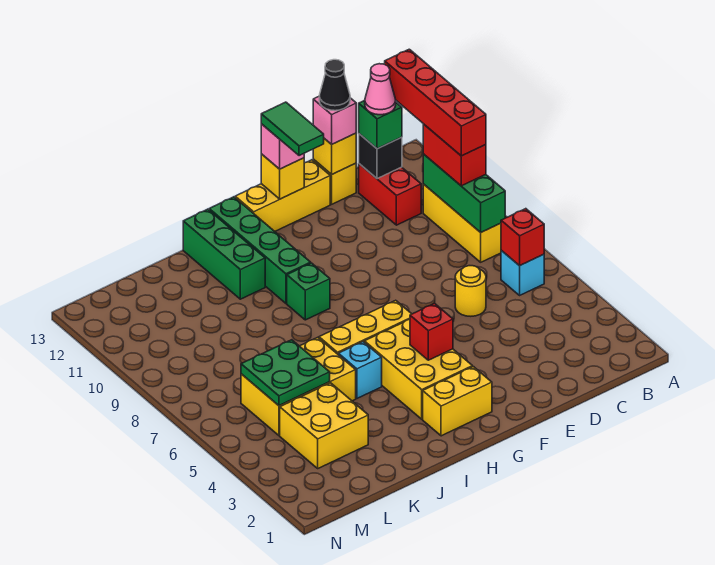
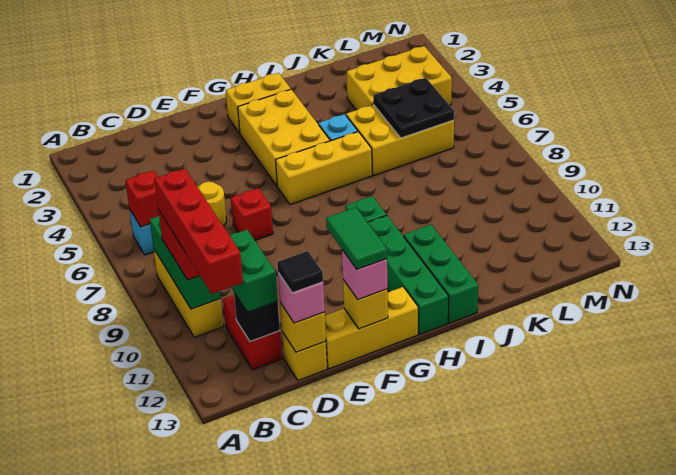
green 1x1 brick [359,100,402,149] -> green 1x2 brick [230,230,278,312]
pink 1x1 cone [365,64,396,115] -> none
black 1x1 cone [319,60,350,111] -> black 1x1 tile [277,251,323,293]
red 1x1 brick [410,303,453,360] -> red 1x1 brick moved to [231,188,273,240]
yellow 2x2 brick [280,383,368,468] -> yellow 2x3 brick [347,46,452,110]
green 2x2 plate [241,340,330,406] -> black 2x2 plate [373,78,454,138]

